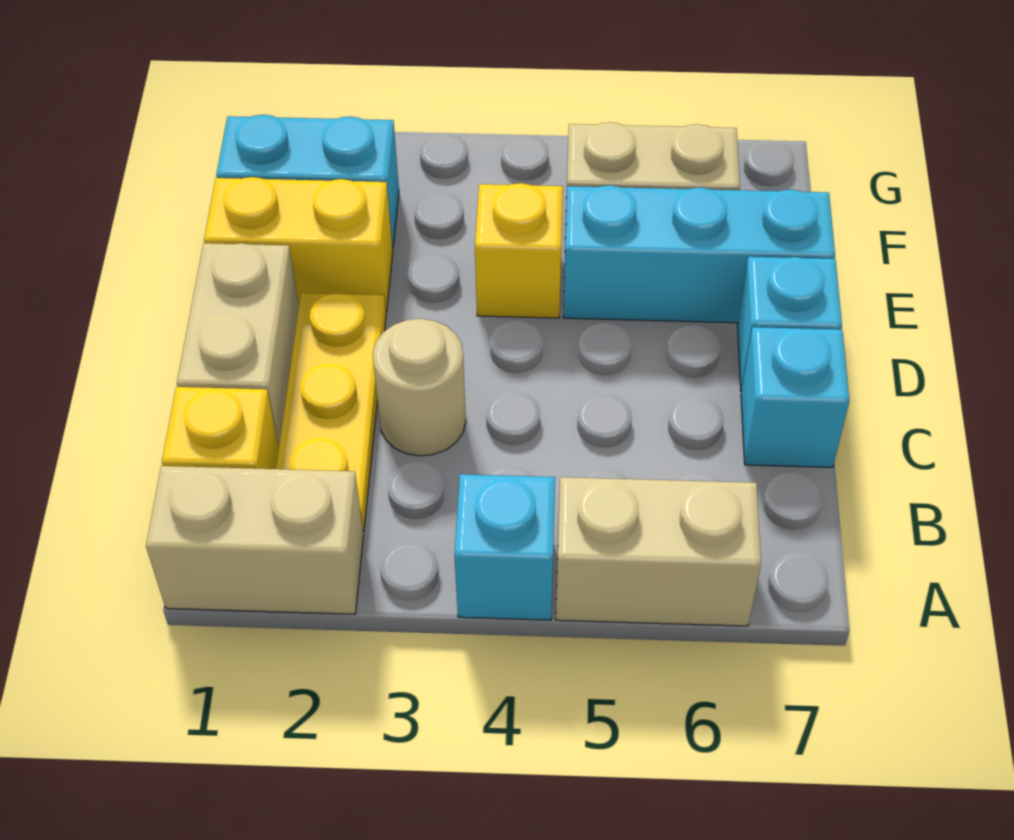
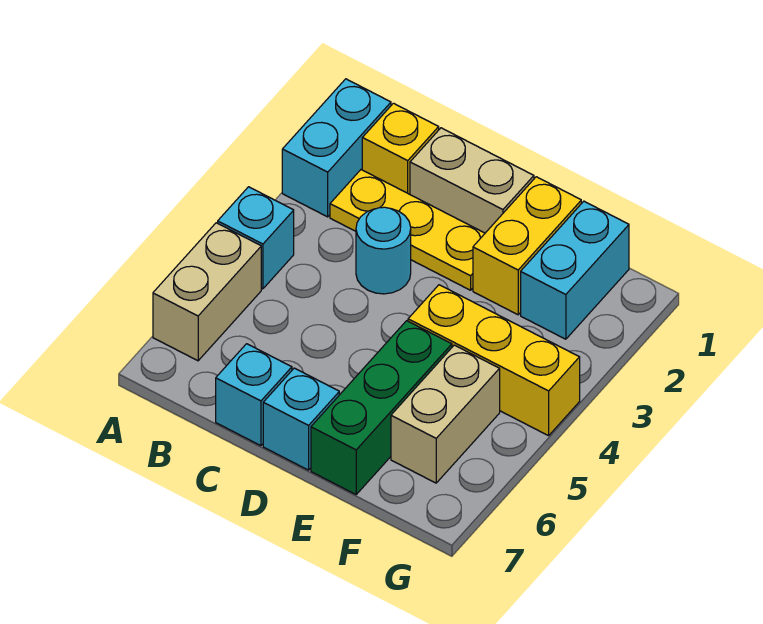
tan 1x2 brick [146,466,364,614] -> cyan 1x2 brick [282,79,391,217]
tan 1x1 round brick [373,319,466,456] -> cyan 1x1 round brick [356,207,411,294]
yellow 1x1 brick [475,183,563,318] -> yellow 1x3 brick [408,285,580,436]
cyan 1x3 brick [564,185,835,323] -> green 1x3 brick [311,321,452,494]

